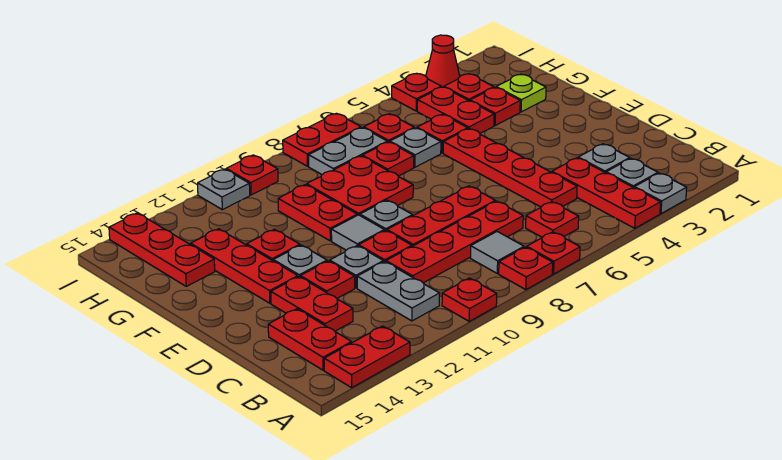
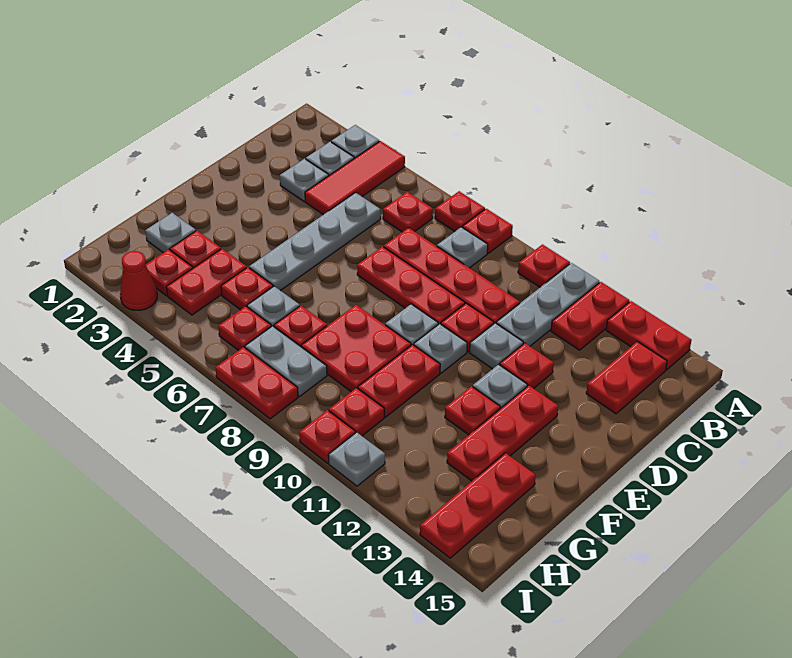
red 1x3 plate [552,158,660,228] -> red 1x3 tile [305,141,405,215]
grey 1x1 tile [471,232,524,273] -> grey 1x1 plate [437,227,488,268]
grey 1x2 plate [357,261,440,321] -> grey 1x3 plate [496,263,599,346]
red 1x4 plate [443,129,577,207] -> grey 1x4 plate [249,193,381,291]
red 1x2 plate [271,277,353,331] -> red 1x2 plate moved to [551,282,629,350]
grey 1x1 tile [331,215,384,250] -> grey 1x1 plate [414,324,467,373]
lime 1x1 plate [496,74,546,112] -> grey 1x1 plate [145,213,196,253]
red 1x1 plate [392,73,441,111] -> red 1x1 plate moved to [329,388,384,436]

